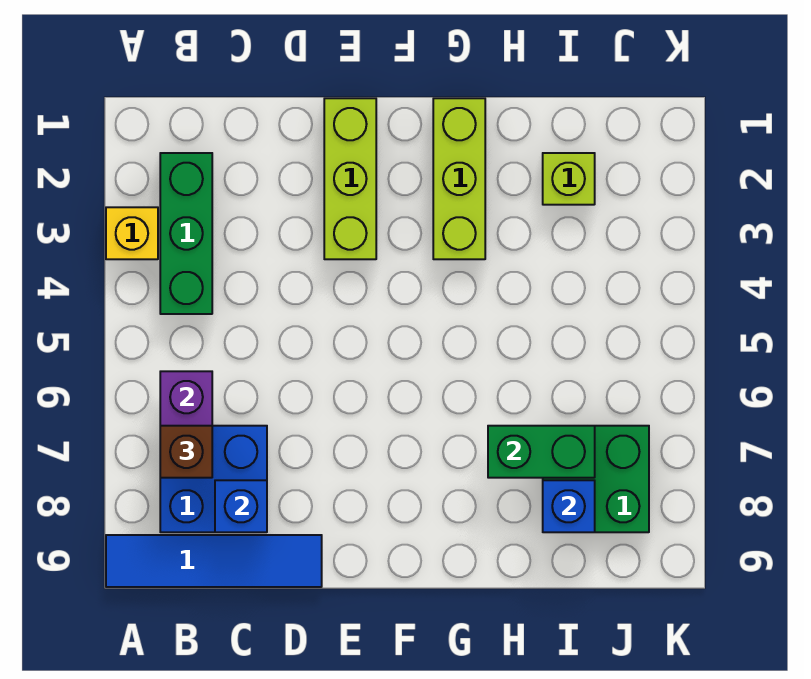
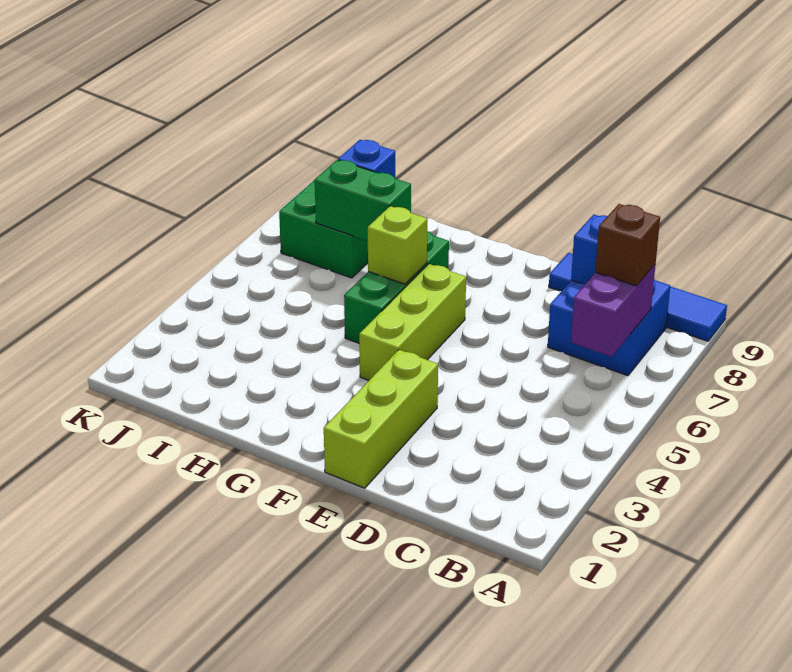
yellow 1x1 brick [106,207,158,259] -> none
green 1x3 brick [160,153,212,314] -> green 1x3 brick moved to [344,231,449,343]
lime 1x3 brick [433,98,485,259] -> lime 1x3 brick moved to [359,264,466,380]
lime 1x1 brick [543,153,595,205] -> lime 1x1 brick moved to [368,206,428,284]

